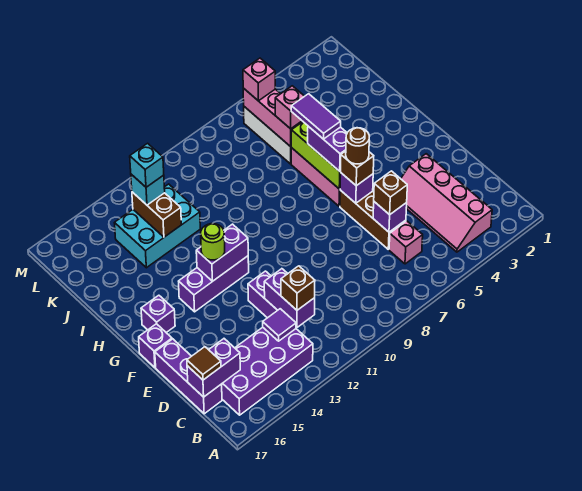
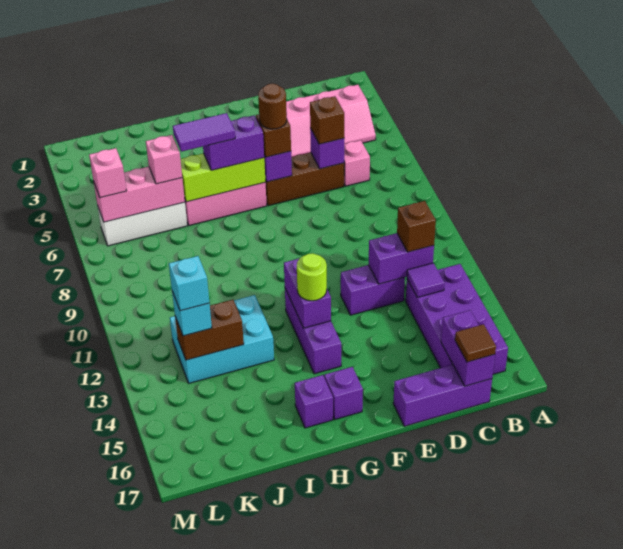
purple 1x1 brick [139,324,172,368] -> purple 1x1 brick moved to [295,375,333,428]
cyan 2x3 brick [115,184,200,268] -> cyan 2x3 brick turned to [170,295,274,383]

